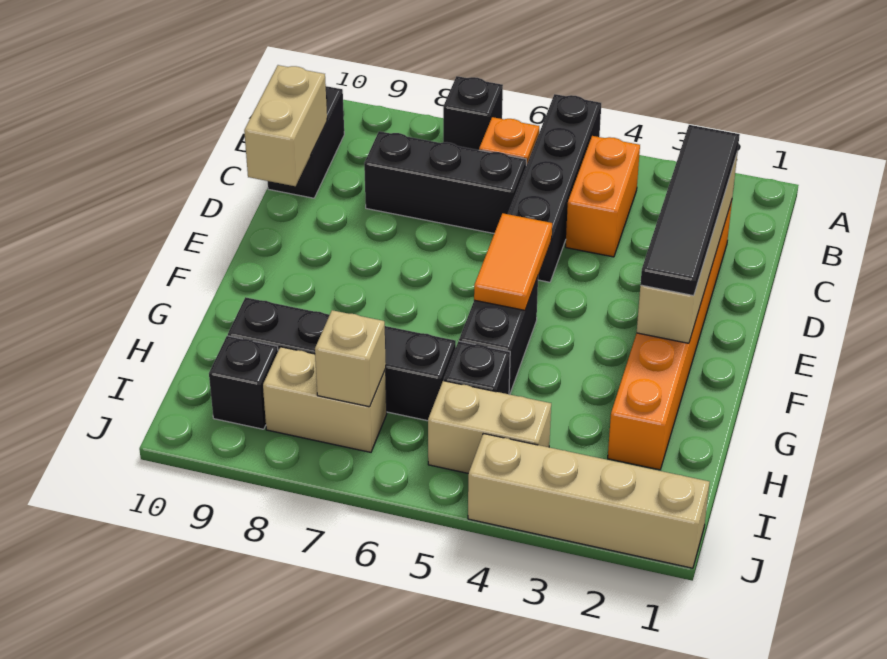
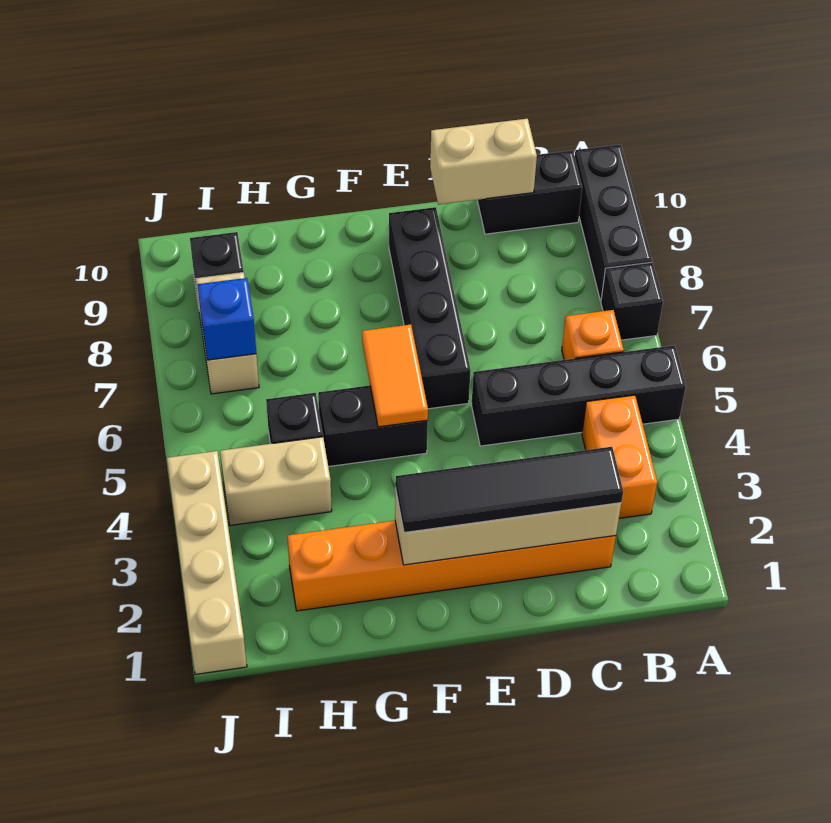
orange 1x2 brick [566,136,640,257] -> orange 1x2 brick turned to [582,395,657,518]
black 1x3 brick [364,131,526,233] -> black 1x3 brick moved to [575,144,652,301]
orange 1x2 tile [474,213,552,310] -> orange 1x2 tile turned to [362,324,428,427]
black 1x4 brick [228,297,456,421] -> black 1x4 brick moved to [389,207,471,409]
tan 1x2 brick [428,381,551,473] -> tan 1x2 brick turned to [220,437,332,526]
tan 1x1 brick [315,310,386,407] -> blue 1x1 brick [197,278,256,360]

